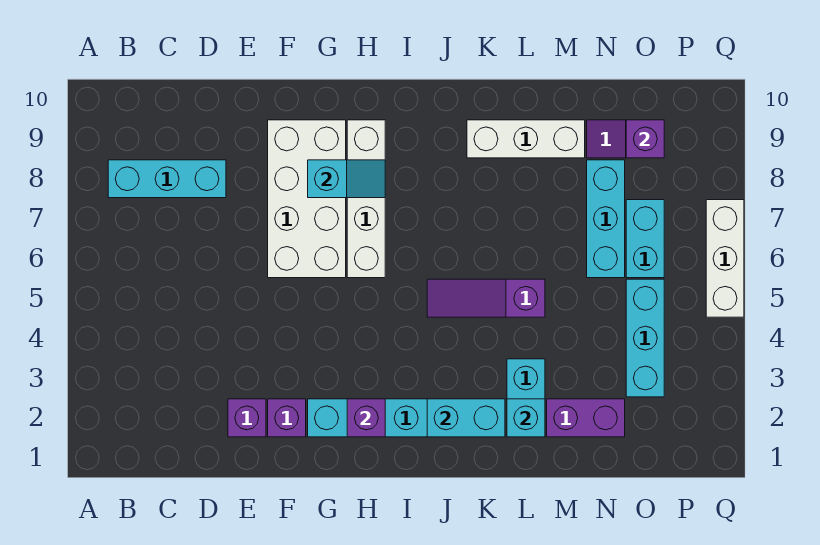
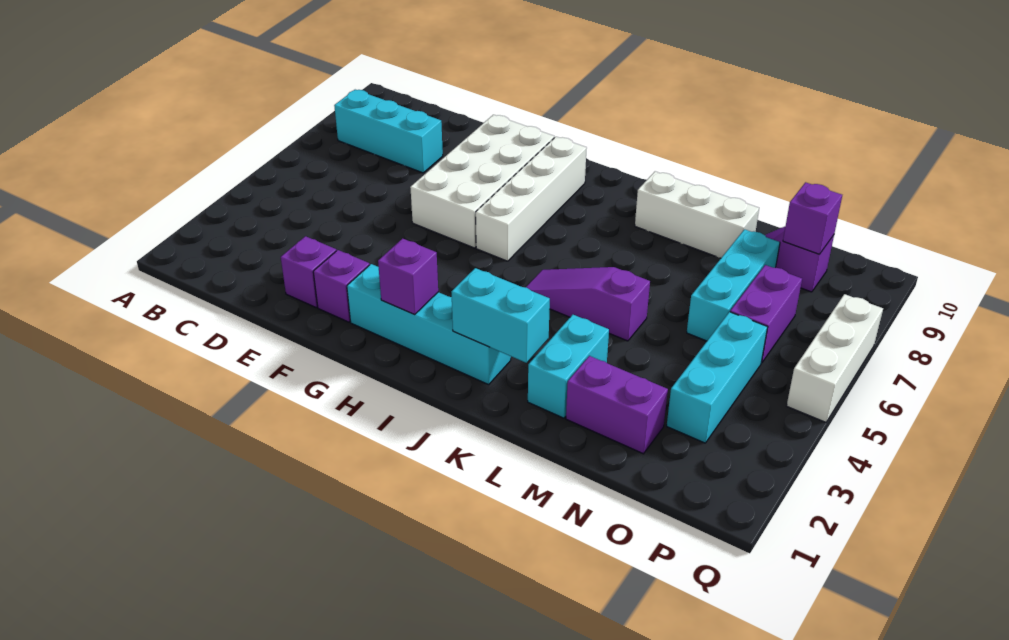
cyan 1x2 slope [308,160,385,198] -> none
cyan 1x1 brick [507,399,545,437] -> none
cyan 1x2 brick [626,200,664,278] -> purple 1x2 brick [730,265,802,363]

